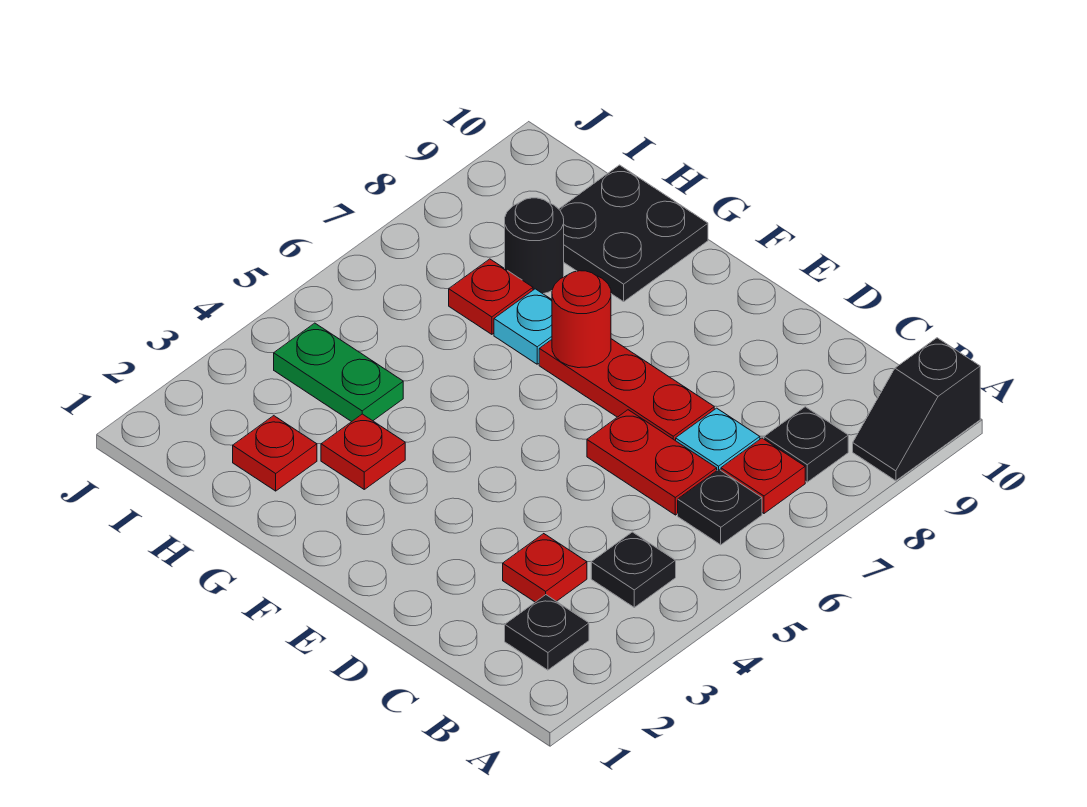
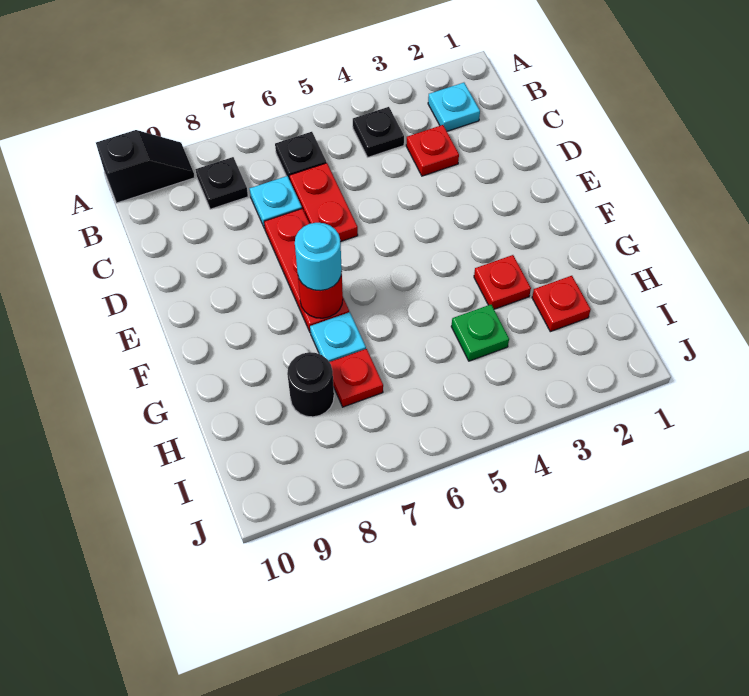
black 1x1 plate [505,595,589,670] -> cyan 1x1 plate [428,83,480,131]
red 1x1 plate [721,438,805,513] -> none
none -> cyan 1x1 round brick [295,223,342,291]
black 2x2 plate [559,165,708,302] -> none
green 1x2 plate [274,323,403,422] -> green 1x1 plate [451,305,509,361]

